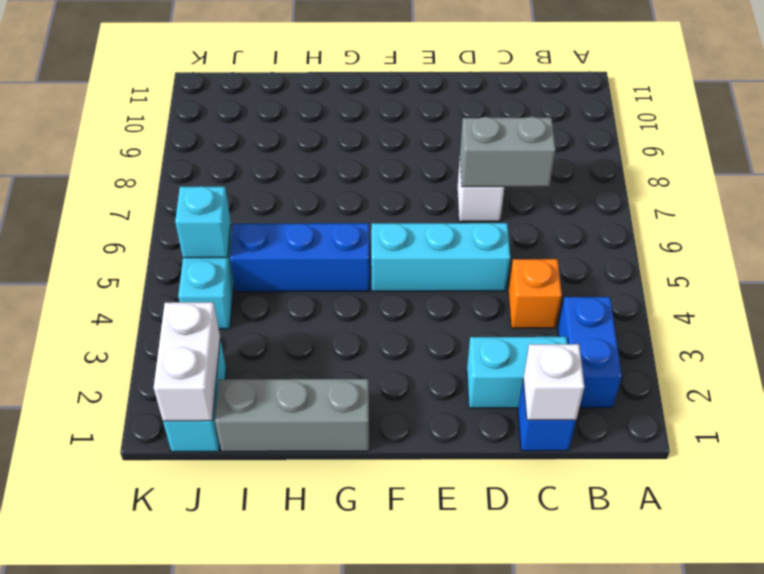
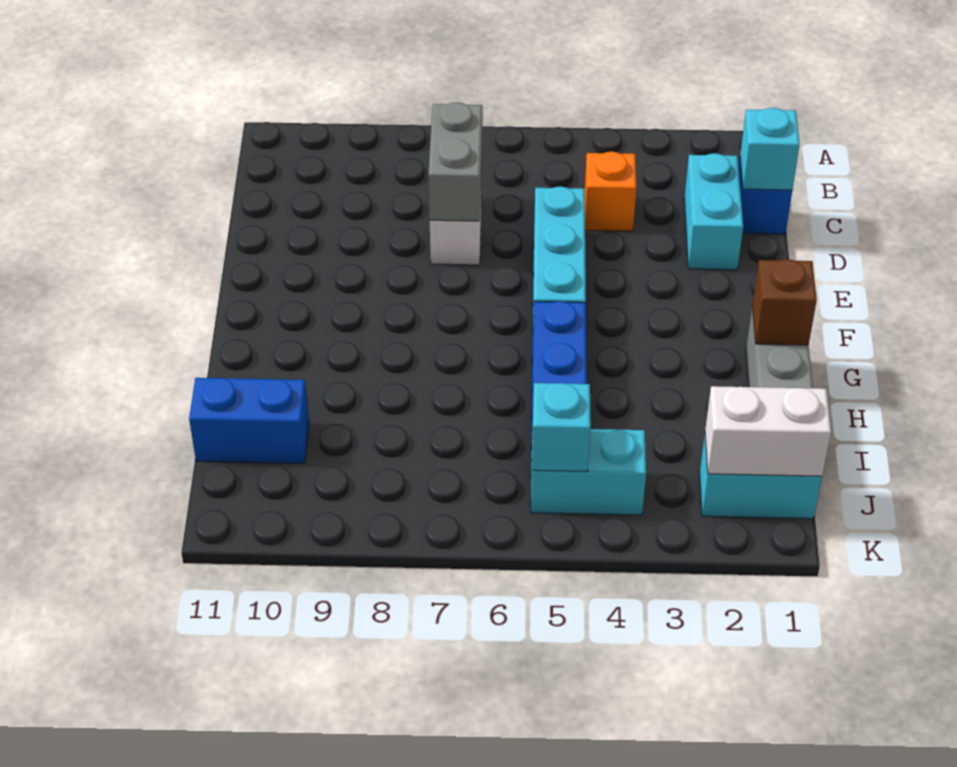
blue 1x2 brick [558,297,622,408] -> blue 1x2 brick moved to [189,378,309,464]
white 1x1 brick [523,344,584,420] -> cyan 1x1 brick [740,108,800,190]
none -> brown 1x1 brick [752,259,817,345]

